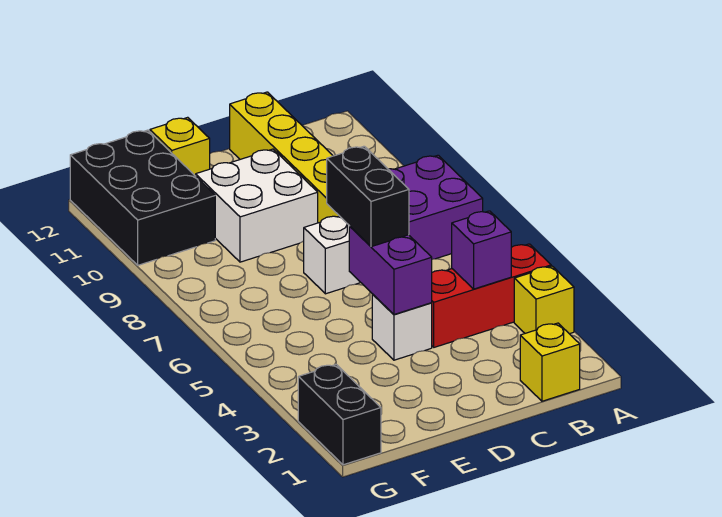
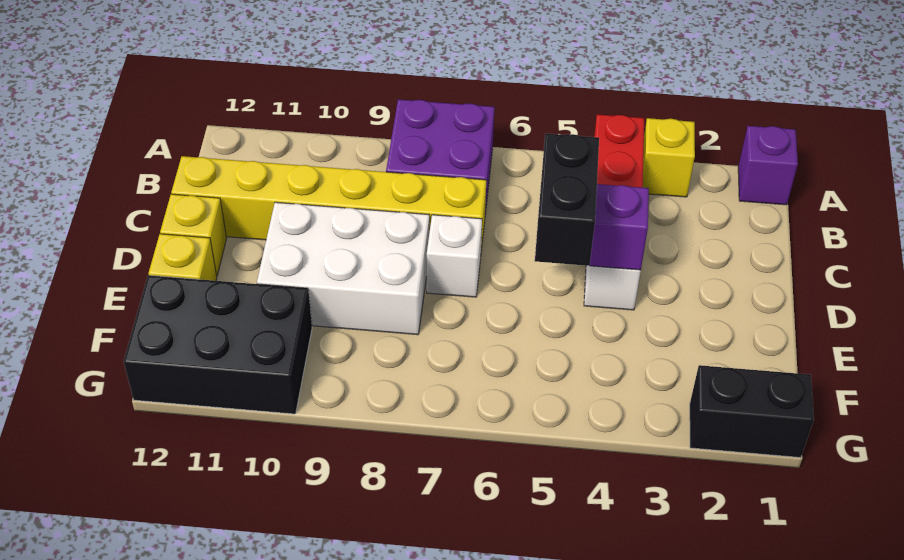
yellow 1x1 brick [520,323,580,401] -> yellow 1x1 brick moved to [160,194,226,276]
purple 1x1 brick [452,211,511,289] -> purple 1x1 brick moved to [738,126,798,205]
black 1x2 brick [327,146,409,247] -> black 1x2 brick turned to [535,133,599,266]
white 2x2 brick [196,149,318,262] -> white 2x3 brick [257,202,429,335]

